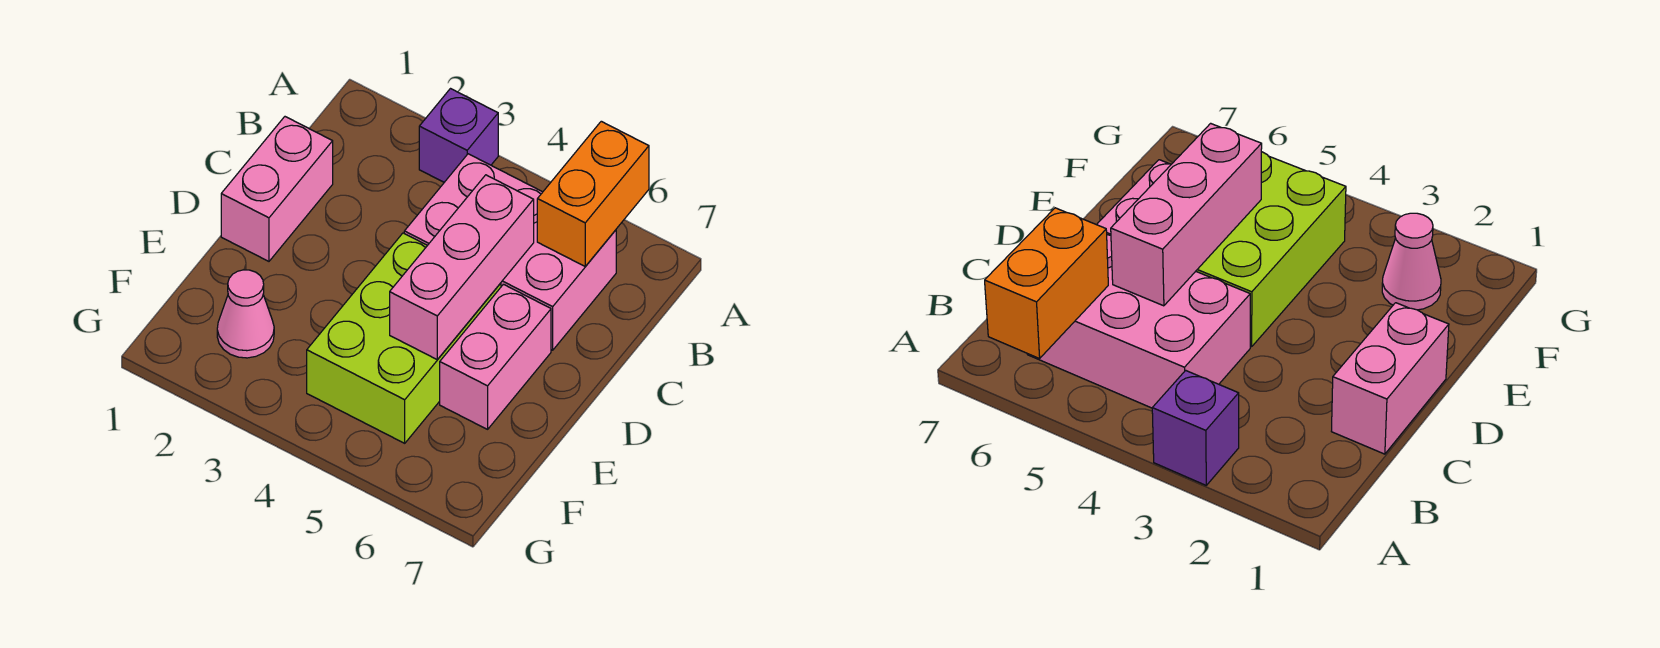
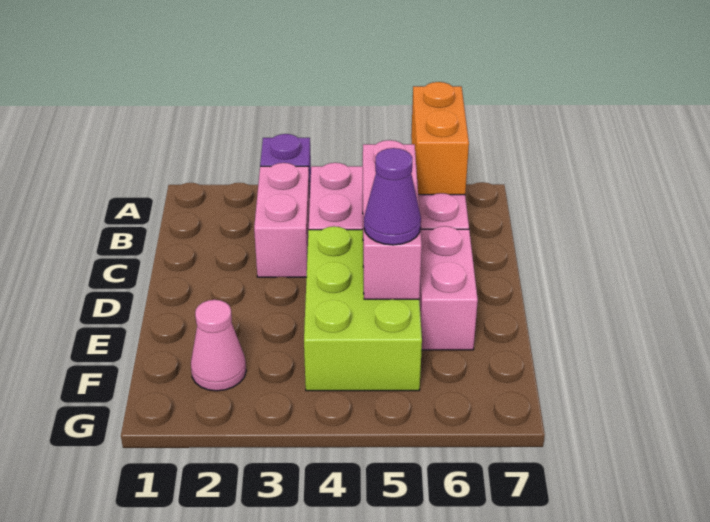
pink 1x2 brick [221,117,333,261] -> pink 1x2 brick moved to [254,163,310,277]
none -> purple 1x1 cone [364,148,421,245]

